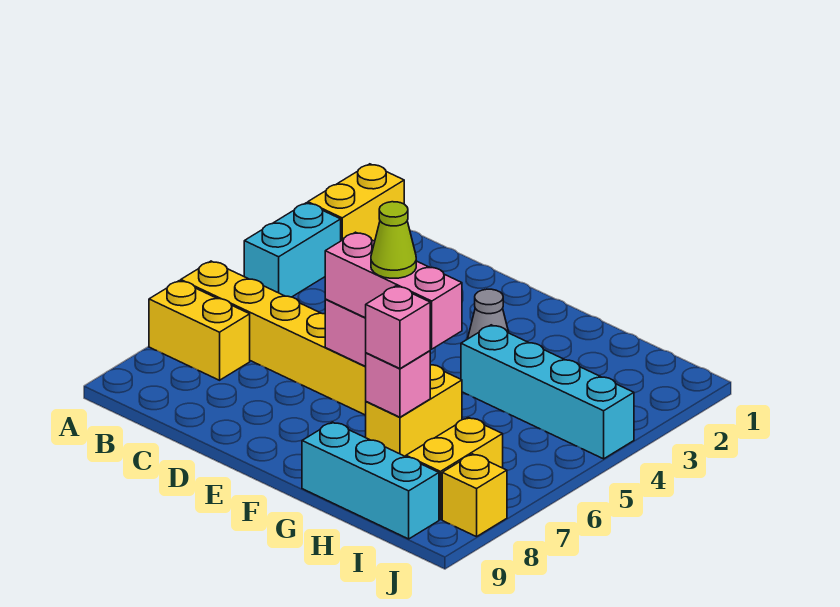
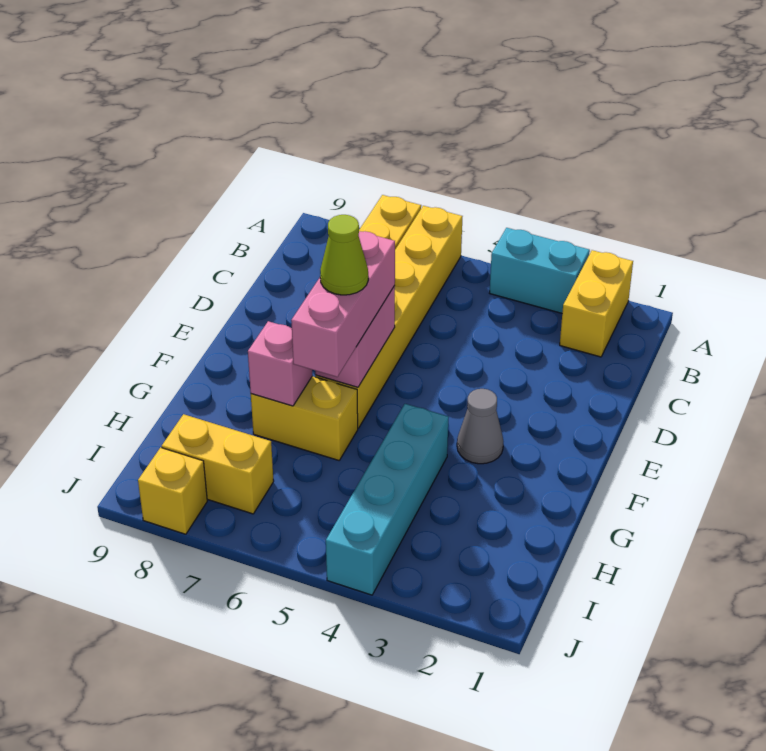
yellow 1x2 brick [308,164,404,241] -> yellow 1x2 brick turned to [560,250,633,357]
pink 1x1 brick [366,286,430,369] -> none
cyan 1x3 brick [302,422,439,539] -> none

